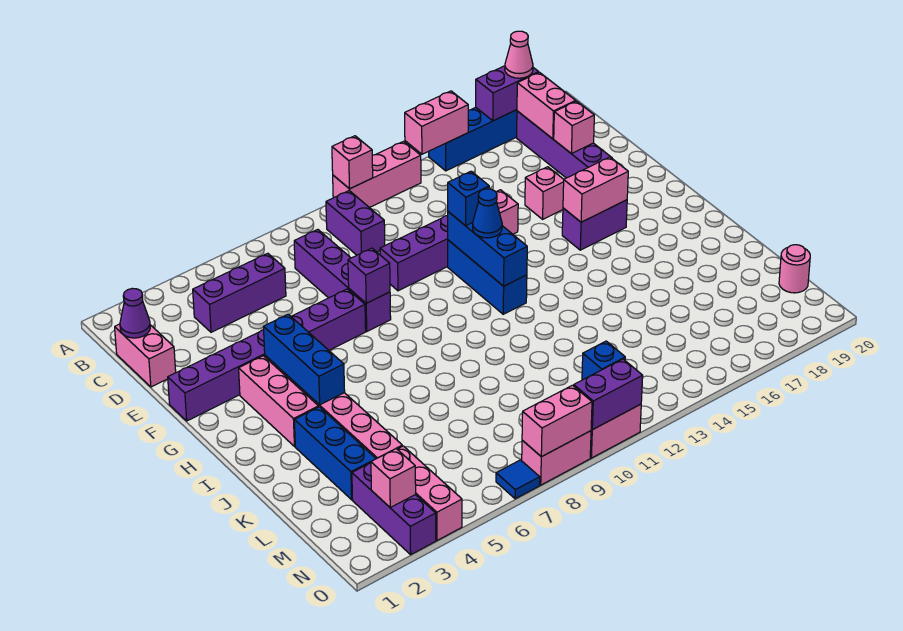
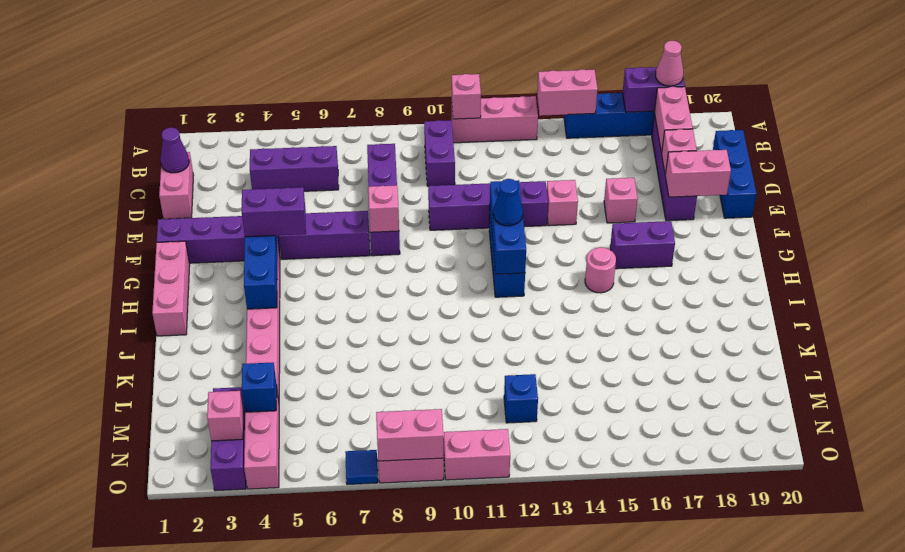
purple 1x1 brick [348,248,390,303] -> pink 1x1 brick [368,185,399,232]
blue 1x1 brick [448,171,489,226] -> blue 1x1 brick moved to [242,363,277,412]
pink 1x3 brick [239,356,319,447] -> pink 1x3 brick moved to [152,241,190,336]
pink 1x2 brick [563,157,628,222] -> pink 1x2 brick moved to [665,150,731,197]
blue 1x3 brick [294,407,376,500] -> blue 1x3 brick moved to [713,130,757,218]
pink 1x1 round brick [779,245,810,293] -> pink 1x1 round brick moved to [585,247,616,293]
purple 1x2 brick [574,359,643,430] -> purple 1x2 brick moved to [242,187,306,237]

